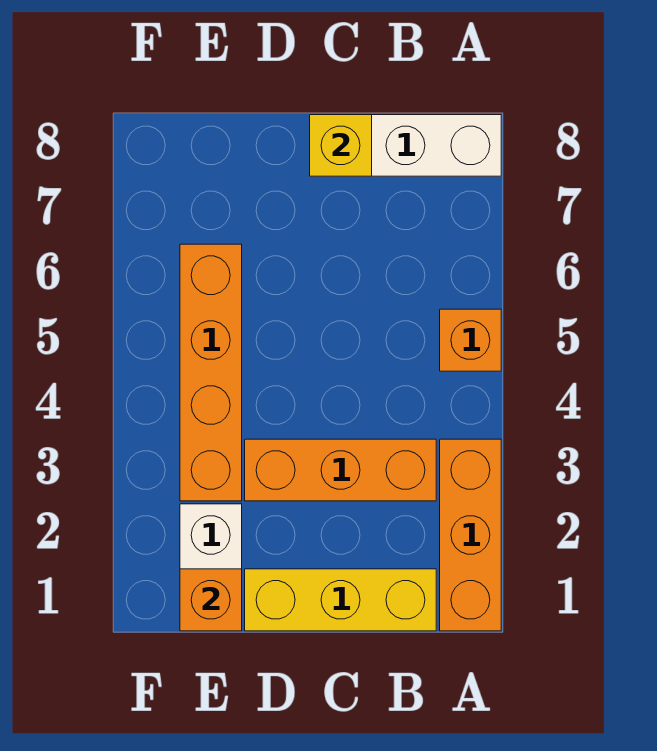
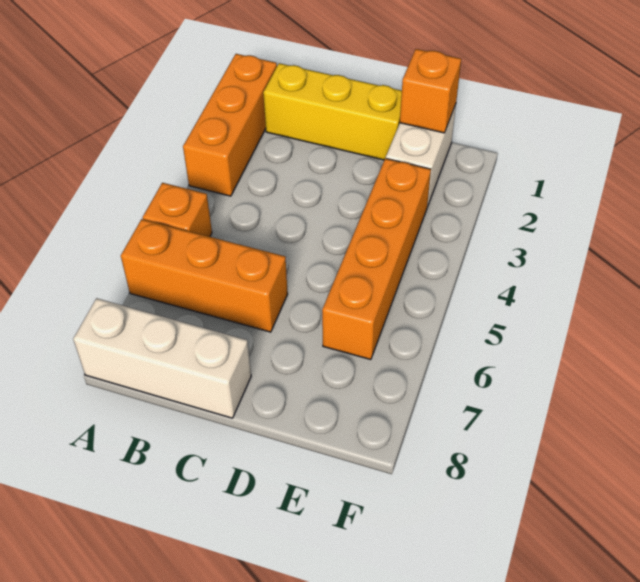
orange 1x3 brick [245,439,436,501] -> orange 1x3 brick moved to [121,219,288,332]
yellow 1x1 brick [310,115,372,176] -> none

